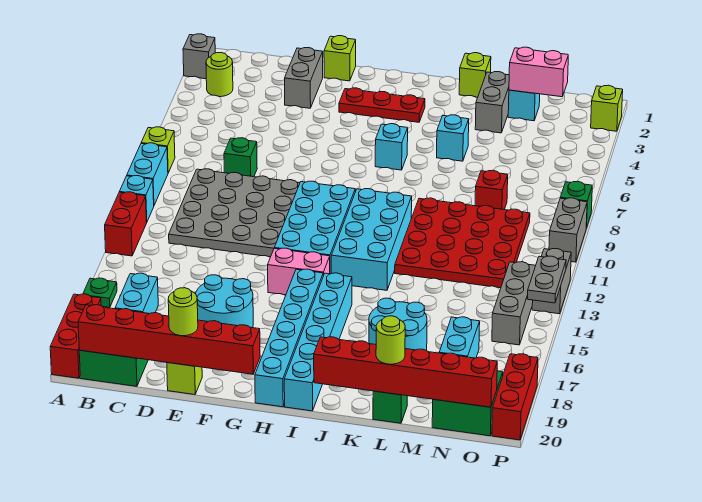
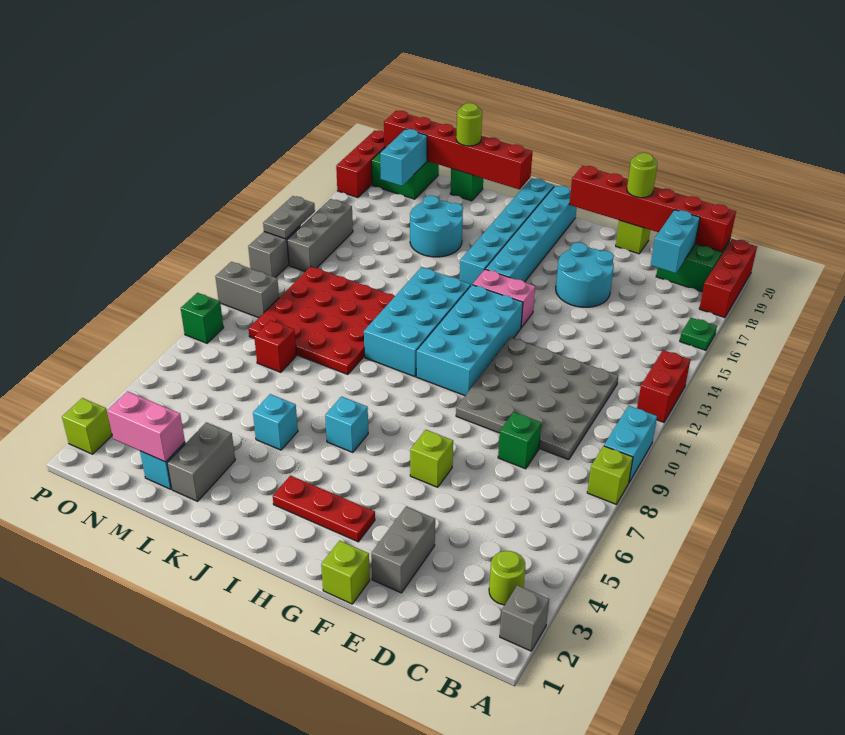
cyan 1x1 brick [120,176,154,223] -> none
lime 1x1 brick [459,53,491,97] -> lime 1x1 brick moved to [410,430,453,487]
grey 1x2 brick [549,198,587,262] -> grey 1x2 brick turned to [215,262,279,318]

